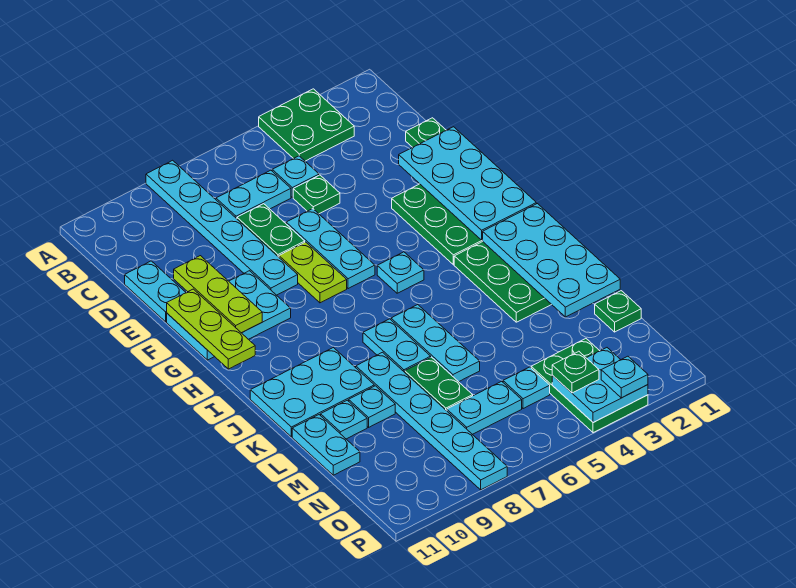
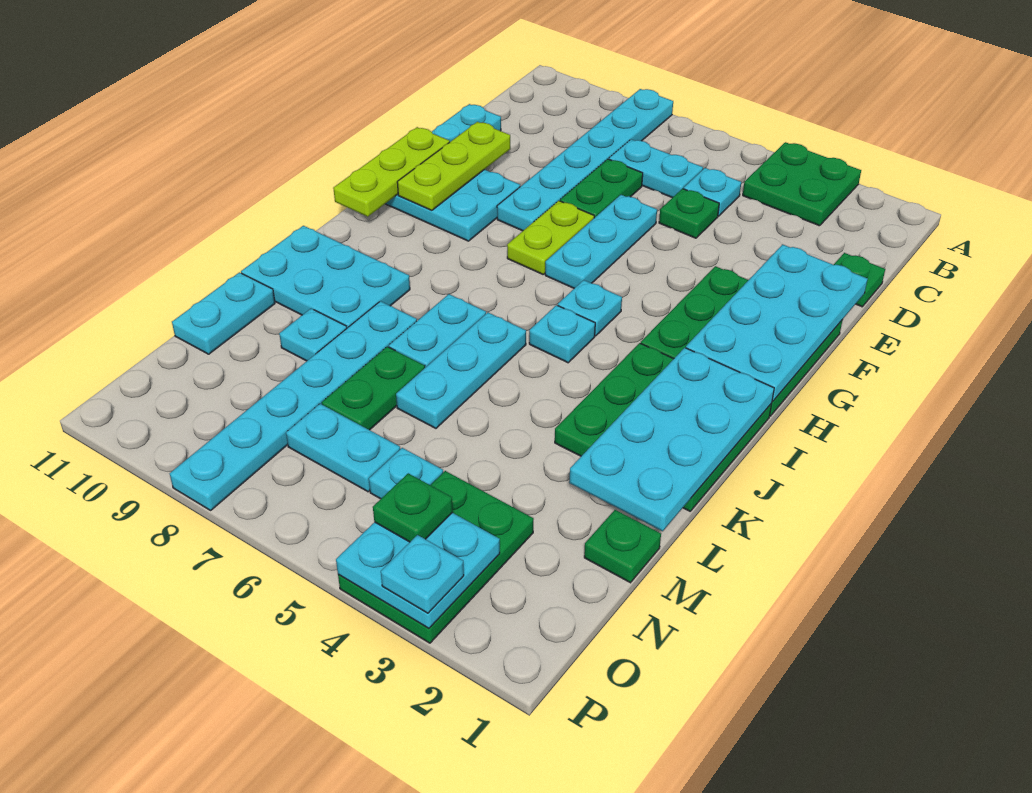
cyan 1x1 plate [321,400,367,439] -> cyan 1x1 plate moved to [529,305,595,363]

